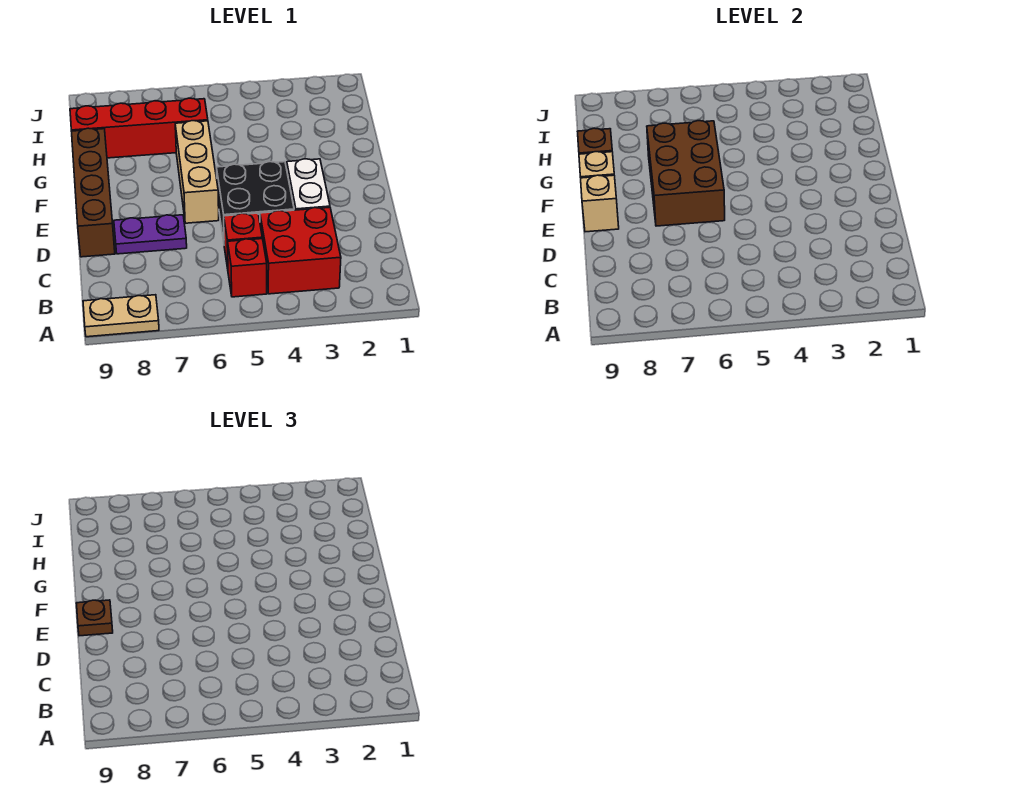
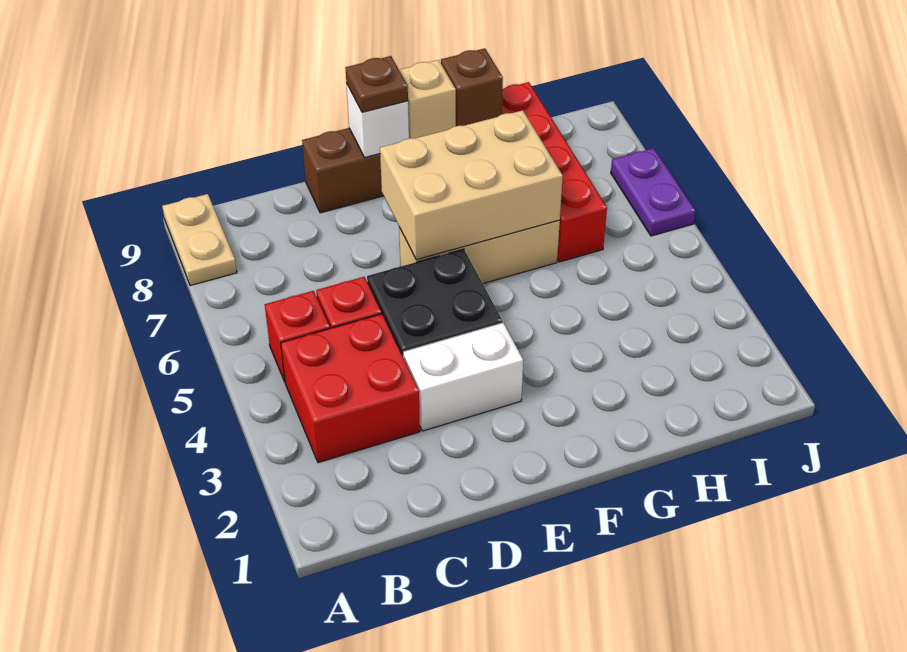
purple 1x2 plate [114,215,187,254] -> purple 1x2 plate moved to [611,148,695,236]
brown 2x3 brick [647,121,725,226] -> tan 2x3 brick [380,110,563,260]
tan 1x1 brick [581,175,619,232] -> white 1x1 brick [346,83,409,158]

